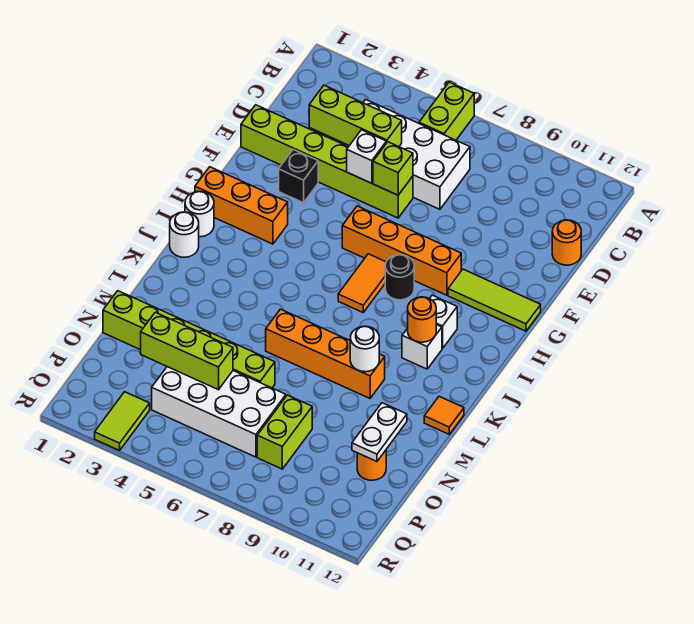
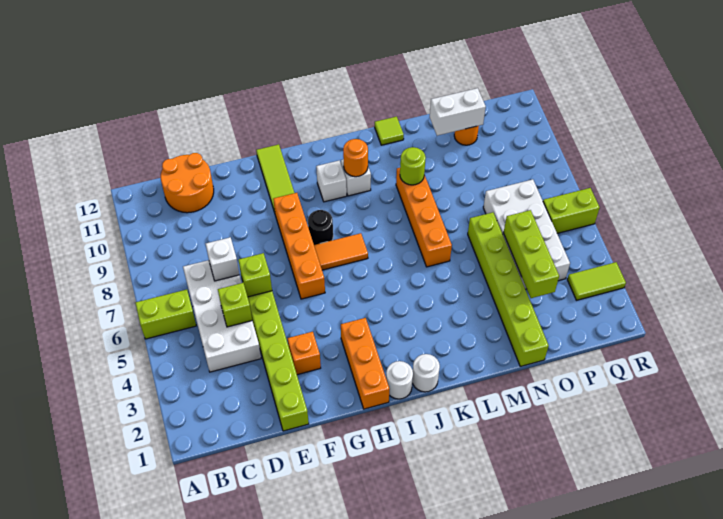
lime 1x3 brick [309,85,402,147] -> lime 1x1 brick [218,283,252,327]
orange 1x1 round brick [552,220,581,265] -> orange 2x2 round brick [161,153,214,213]
white 1x1 brick [347,130,386,183] -> white 1x1 brick moved to [206,237,239,281]
black 1x1 brick [279,149,318,203] -> orange 1x1 brick [288,332,321,375]
white 1x1 round brick [350,326,379,372] -> lime 1x1 round brick [400,147,426,185]
orange 1x1 tile [424,396,464,434] -> lime 1x1 tile [375,117,404,145]
white 1x2 plate [352,403,407,461] -> white 1x2 brick [430,88,486,136]
lime 1x2 brick [257,395,312,469] -> lime 1x2 brick moved to [543,188,600,233]

